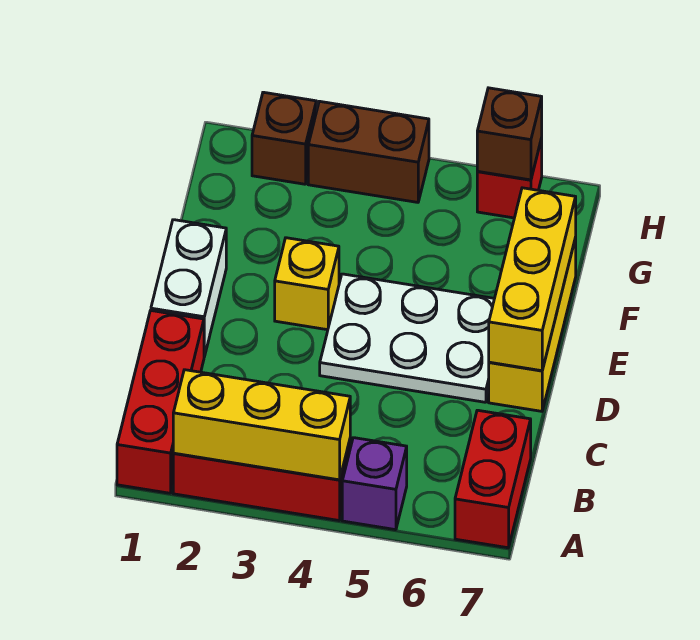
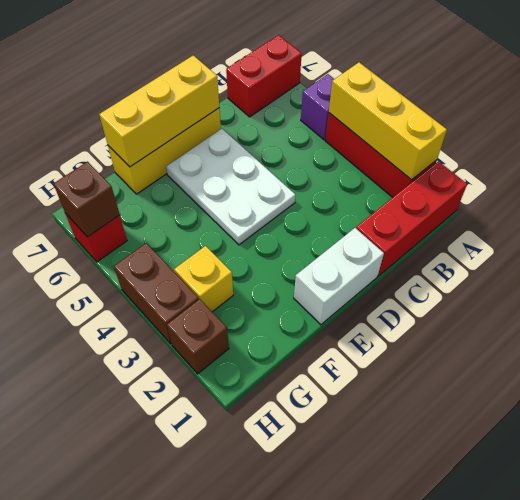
yellow 1x1 brick [275,238,339,330] -> yellow 1x1 brick moved to [174,246,233,312]

